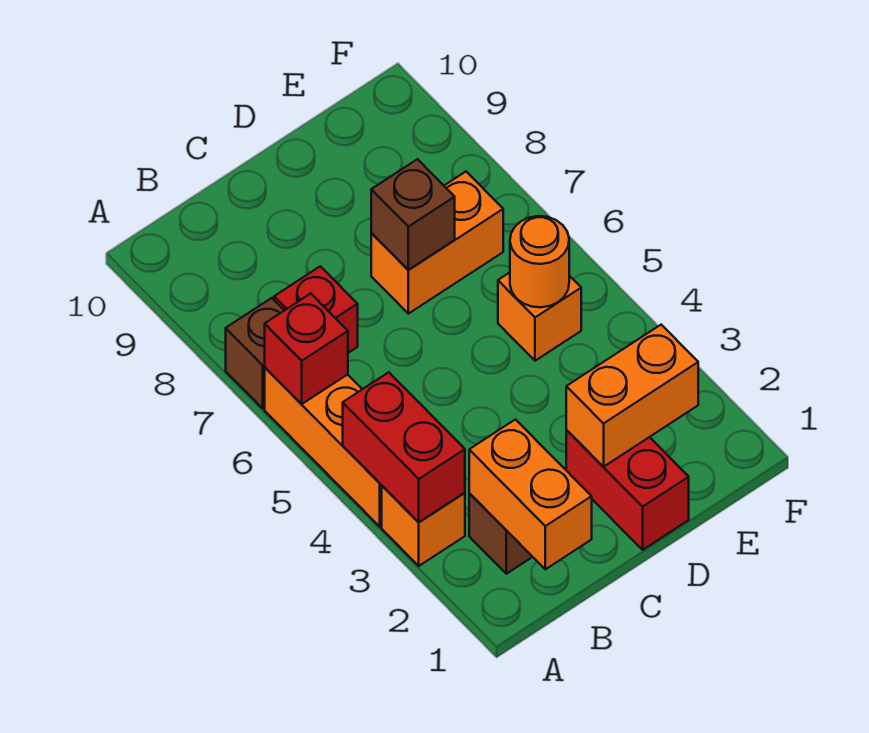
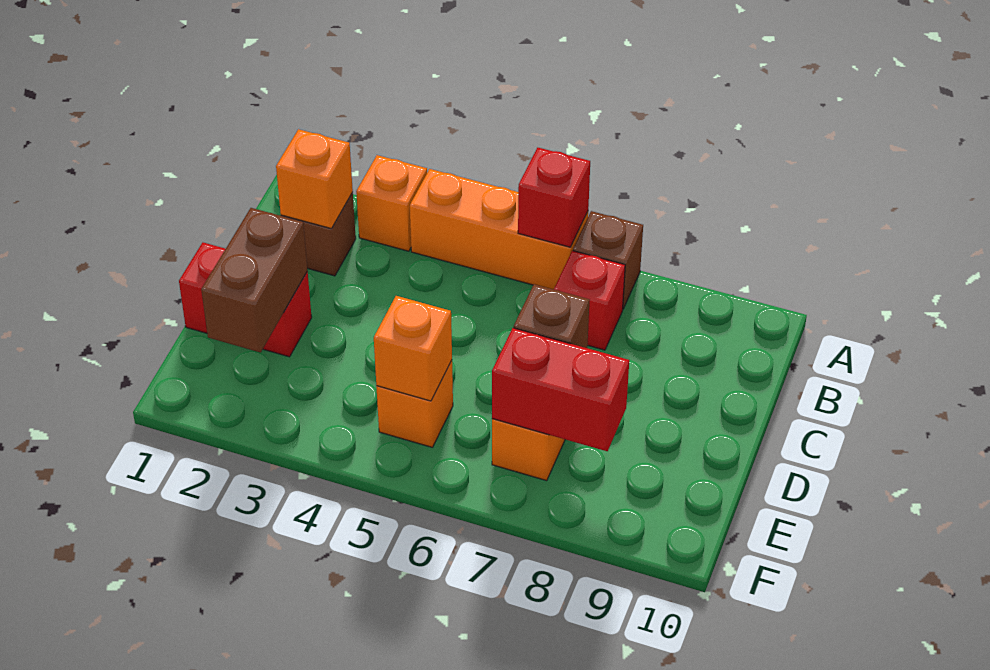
red 1x2 brick [343,372,465,522] -> red 1x2 brick moved to [492,328,629,451]
orange 1x2 brick [469,419,592,569] -> orange 1x1 brick [276,129,353,229]
orange 1x2 brick [566,325,698,467] -> brown 1x2 brick [201,208,307,352]
orange 1x1 round brick [510,216,569,307] -> orange 1x1 brick [374,296,452,401]

